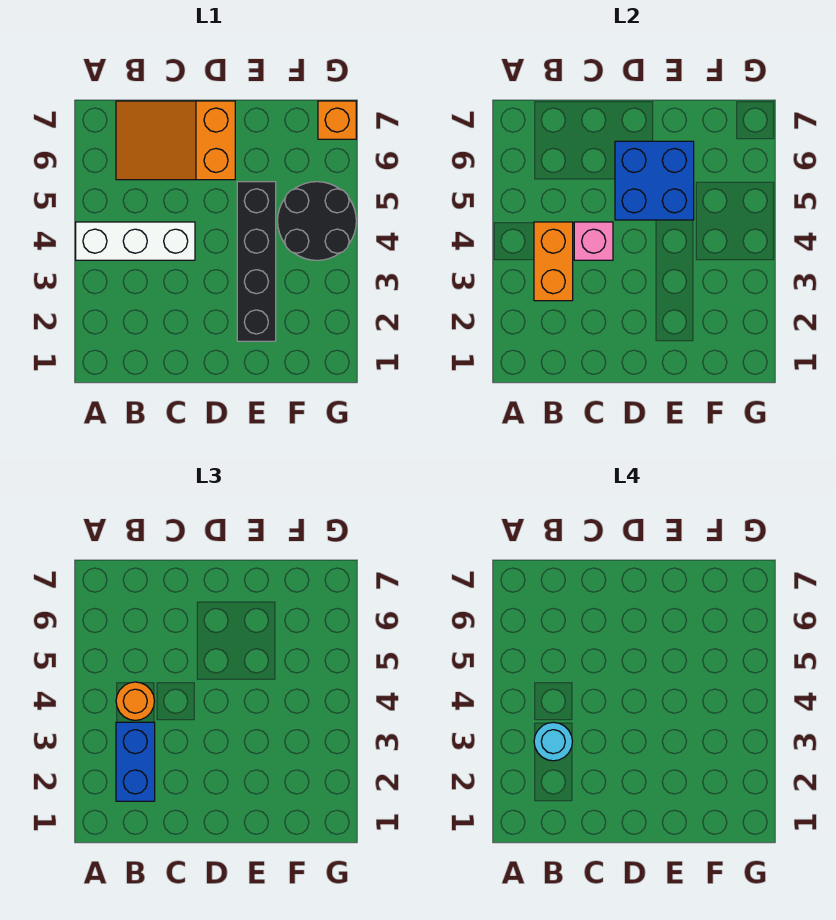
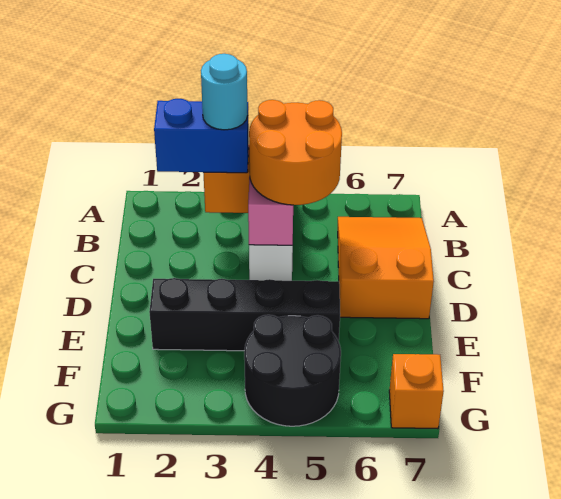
orange 1x1 round brick [116,682,154,720] -> orange 2x2 round brick [249,100,342,205]
blue 2x2 brick [615,141,694,220] -> none

